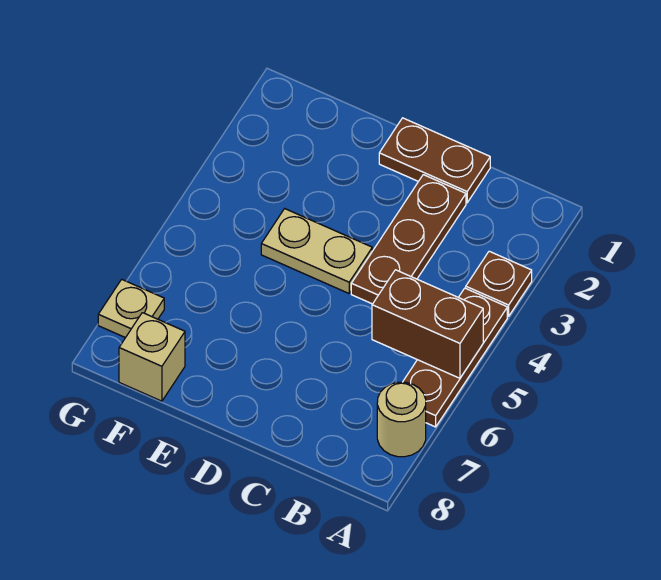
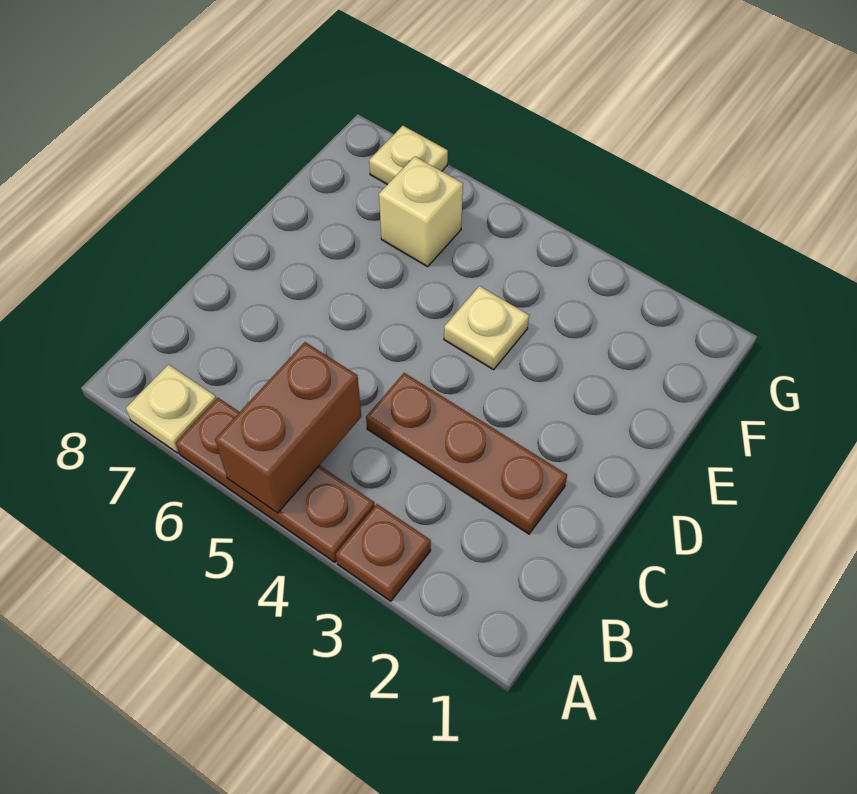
tan 1x1 round brick [377,382,426,457] -> tan 1x1 plate [126,365,216,453]
brown 1x2 plate [379,118,490,203] -> none
tan 1x2 plate [261,209,372,293] -> tan 1x1 plate [444,286,529,370]
tan 1x1 brick [119,313,185,401] -> tan 1x1 brick moved to [379,156,463,267]

